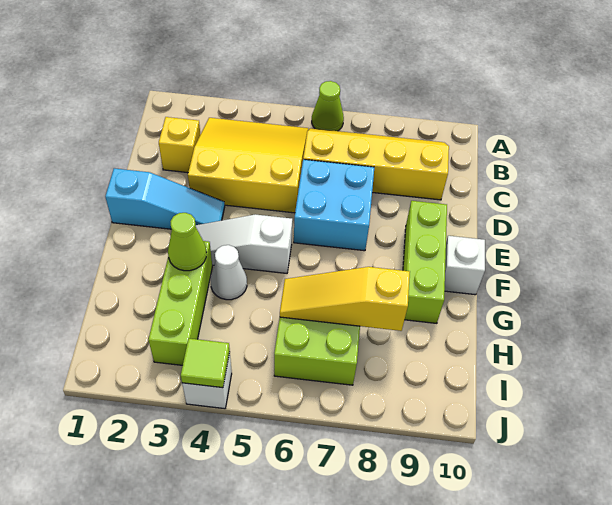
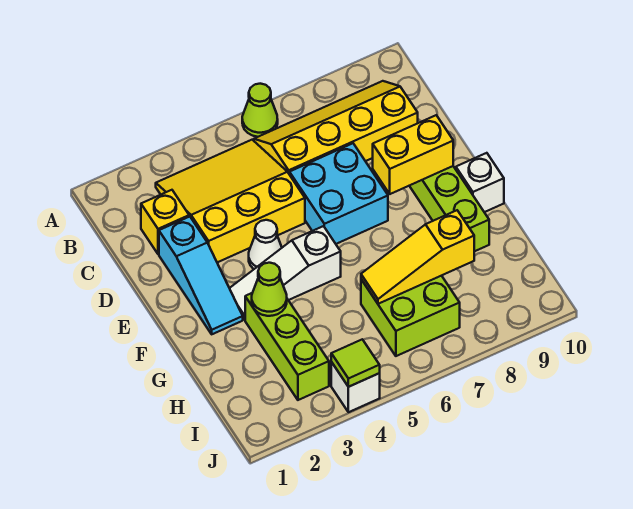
cyan 1x3 slope [105,168,225,229] -> cyan 1x3 slope turned to [159,217,243,334]
none -> yellow 1x2 brick [373,115,453,194]
white 1x1 cone [211,245,247,300] -> white 1x1 cone moved to [249,220,282,269]

